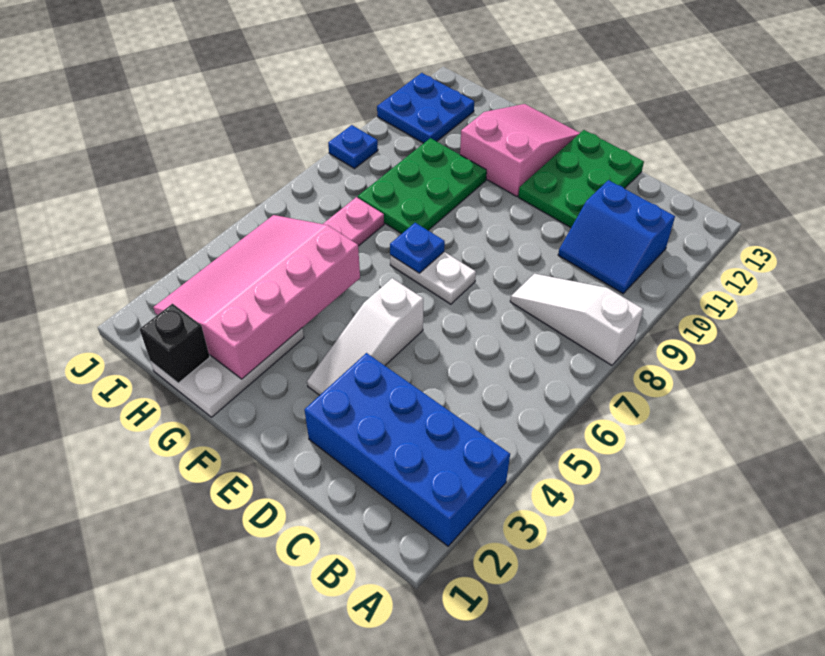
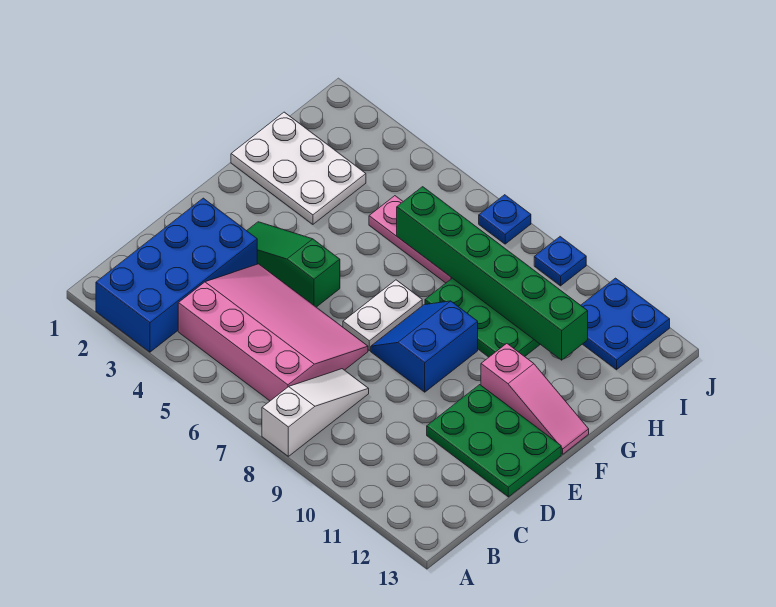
blue 2x2 slope [558,180,675,294] -> blue 2x2 slope moved to [371,301,478,392]
white 1x3 slope [307,278,423,395] -> green 1x3 slope [247,222,340,307]
blue 1x1 plate [390,223,445,273] -> blue 1x1 plate moved to [479,195,531,244]
pink 2x3 slope [460,104,580,197] -> pink 1x3 slope [481,344,589,454]
pink 3x4 slope [153,215,360,379] -> pink 3x4 slope moved to [178,264,368,401]
black 1x1 brick [140,304,210,383] -> none
none -> green 1x6 brick [397,187,588,360]

